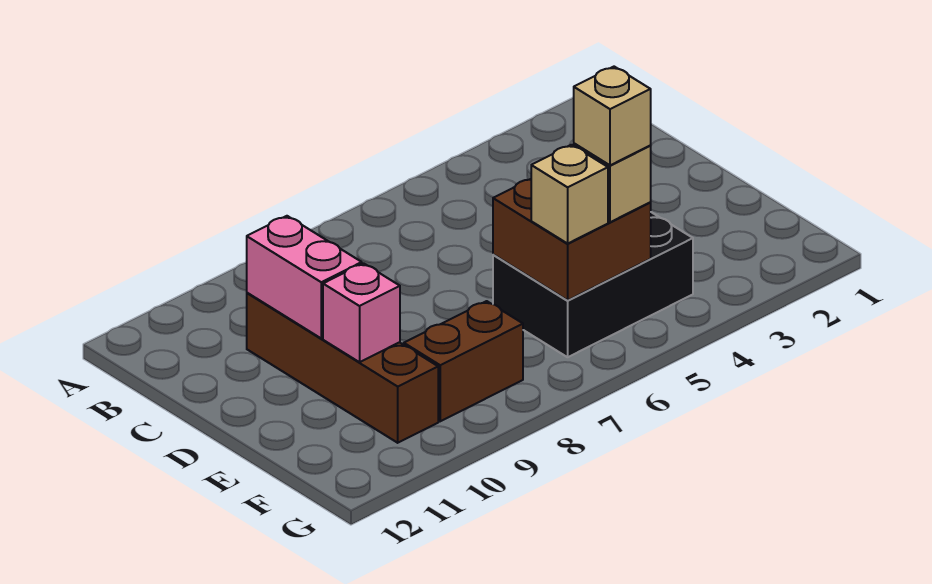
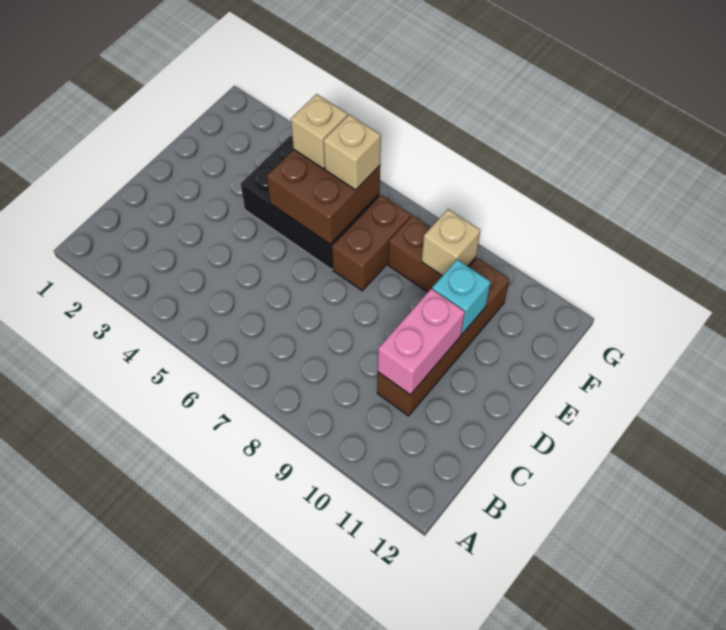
none -> brown 1x2 brick [332,195,411,291]
pink 1x1 brick [323,263,400,362] -> cyan 1x1 brick [432,260,491,334]
tan 1x1 brick [574,67,651,165] -> tan 1x1 brick moved to [422,209,481,276]

